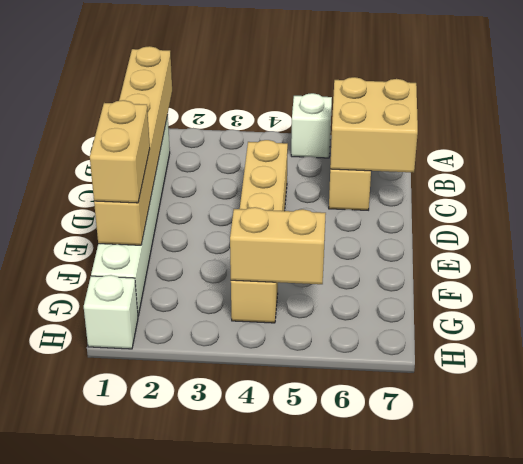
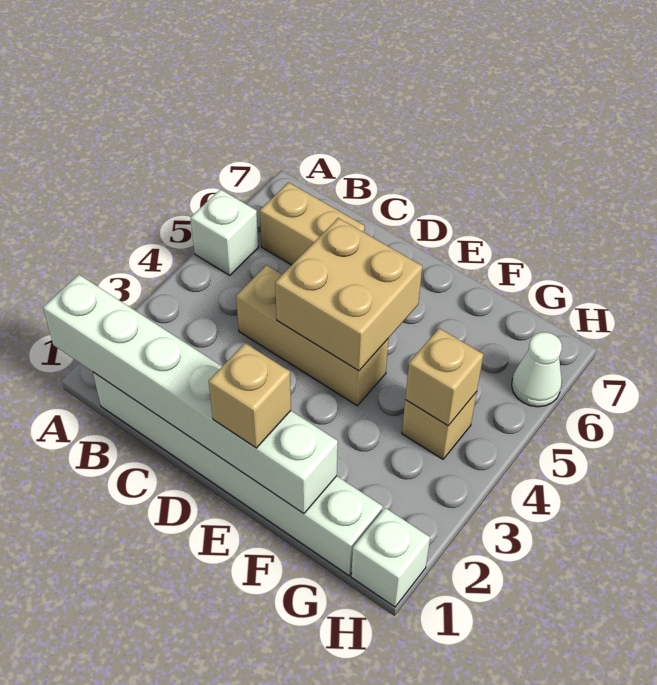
tan 1x6 brick [94,46,172,245] -> white 1x6 brick [43,275,338,514]
tan 2x2 brick [330,77,418,173] -> tan 2x2 brick moved to [275,218,422,371]
tan 1x2 brick [90,100,150,203] -> tan 1x1 brick [209,343,291,448]
tan 1x2 brick [230,207,326,284] -> tan 1x1 brick [405,328,483,426]
none -> white 1x1 cone [512,332,562,407]

